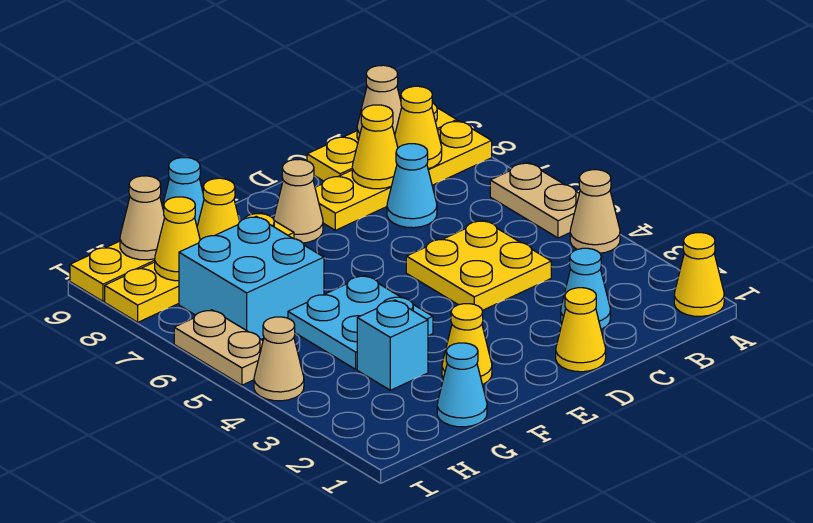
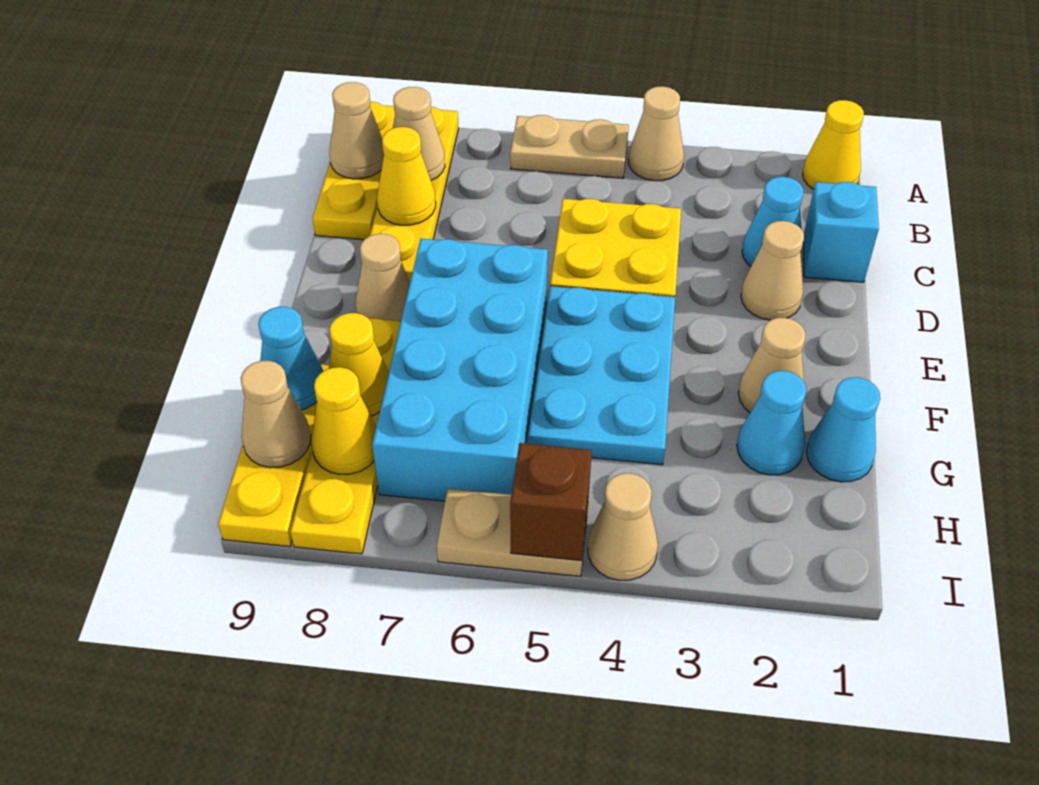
yellow 1x1 cone [395,86,442,169] -> tan 1x1 cone [393,87,445,180]
cyan 1x1 cone [387,144,437,228] -> cyan 1x1 cone moved to [737,371,806,475]
yellow 1x1 cone [556,288,606,372] -> none
none -> tan 1x1 cone [741,221,804,320]
yellow 1x1 cone [442,304,492,385] -> tan 1x1 cone [738,318,805,412]
cyan 2x2 plate [288,276,433,369] -> cyan 2x3 plate [528,286,675,465]
cyan 1x1 brick [357,300,428,390] -> cyan 1x1 brick moved to [803,182,879,282]
cyan 2x2 brick [179,216,324,339] -> cyan 2x4 brick [372,239,548,501]
none -> brown 1x1 brick [510,443,592,561]

